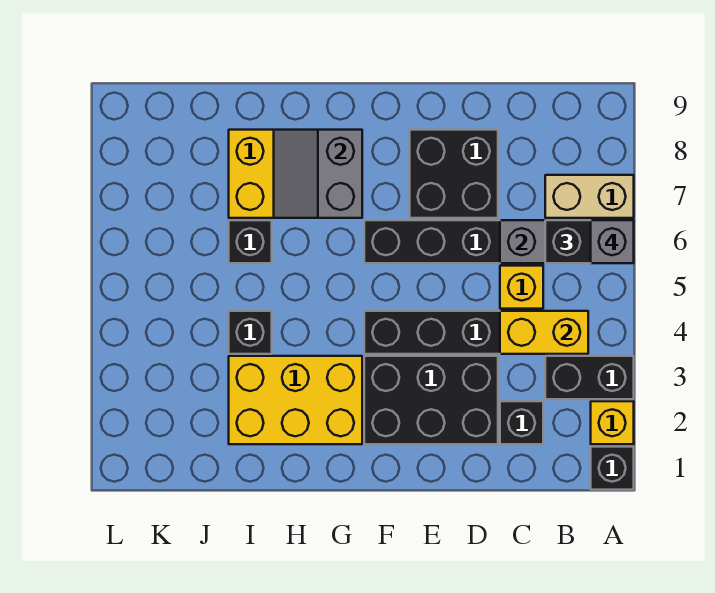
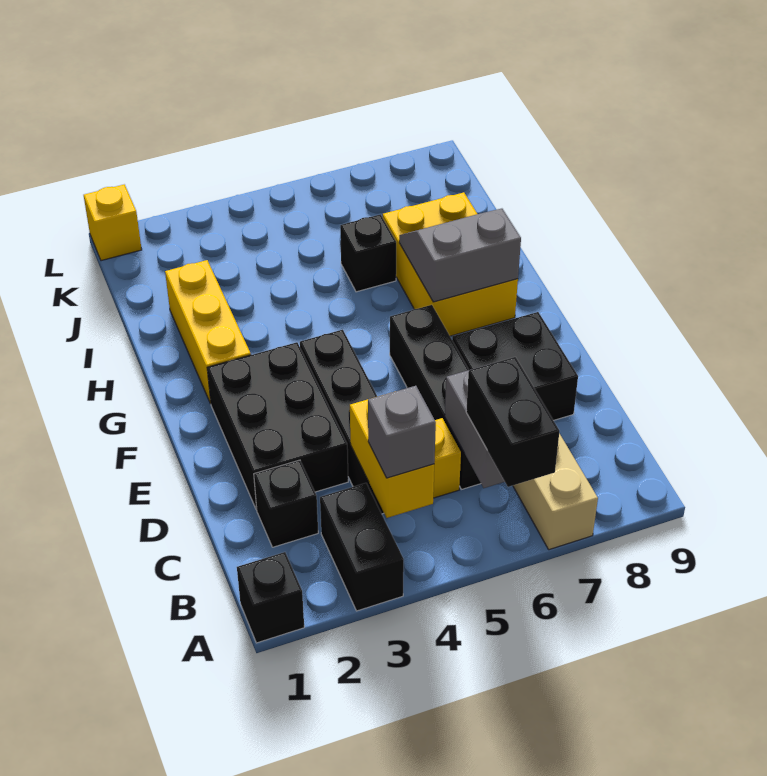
yellow 1x1 brick [591,401,634,444] -> yellow 1x1 brick moved to [84,184,142,261]
grey 1x1 brick [591,220,634,263] -> grey 1x1 brick moved to [368,386,436,478]
yellow 2x3 brick [229,356,362,444] -> yellow 1x3 brick [165,260,251,404]
black 1x1 brick [229,311,272,354] -> none

